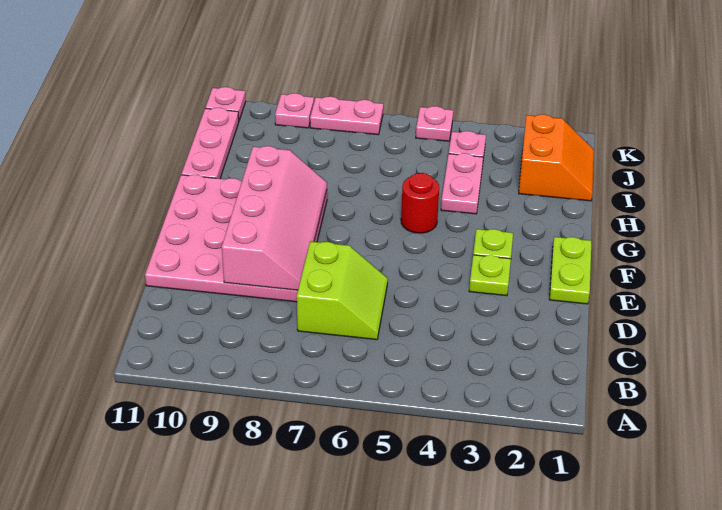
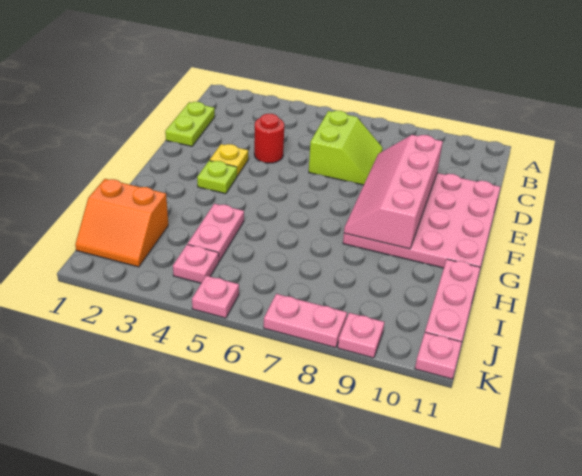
lime 2x2 slope [297,241,388,340] -> lime 2x2 slope turned to [309,111,383,185]
lime 1x2 plate [549,237,591,304] -> lime 1x2 plate moved to [165,102,215,146]
lime 1x1 plate [469,255,511,296] -> yellow 1x1 plate [210,144,248,176]
red 1x1 round brick [401,173,439,233] -> red 1x1 round brick moved to [254,114,284,163]
orange 2x2 slope [519,114,594,201] -> orange 2x2 slope turned to [75,179,168,267]

